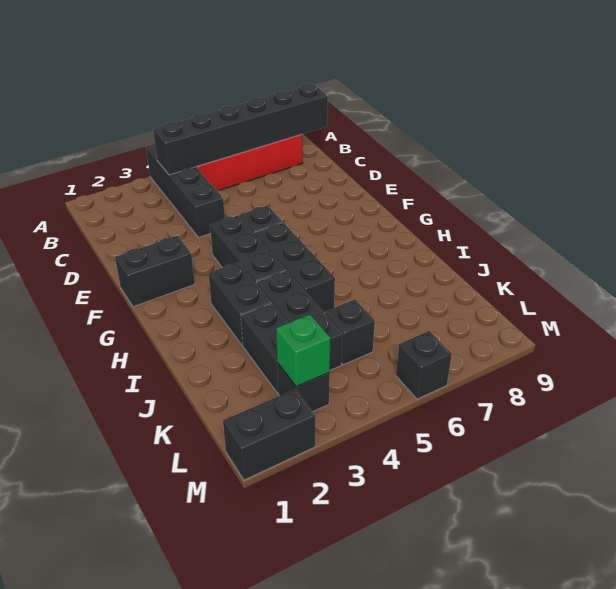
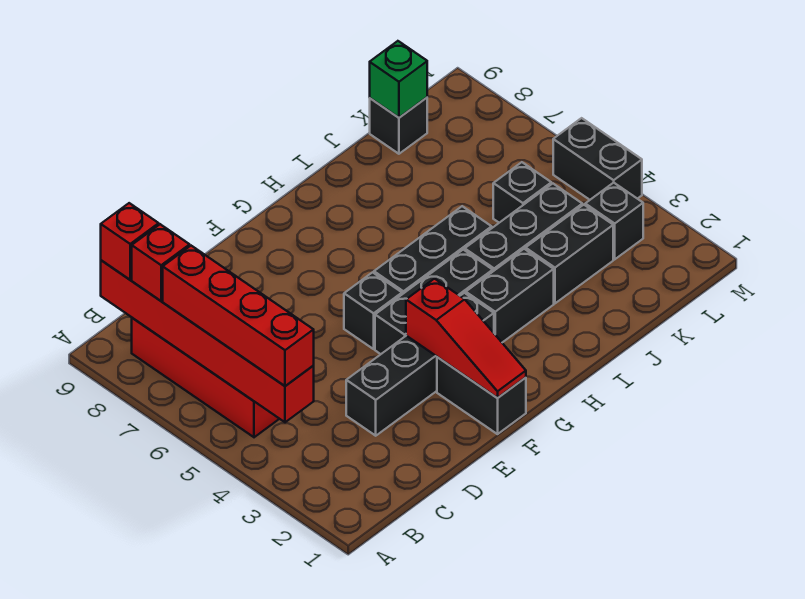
black 1x4 brick [146,145,225,237] -> black 1x4 brick moved to [346,293,494,436]
black 1x6 brick [153,83,328,175] -> red 1x6 brick [101,260,314,422]
none -> red 1x4 brick [163,246,314,386]
none -> red 1x1 brick [132,224,190,301]
none -> red 1x1 brick [101,203,159,280]
none -> red 1x3 slope [406,279,526,398]
green 1x1 brick [276,314,331,387] -> green 1x1 brick moved to [370,41,427,118]
black 1x2 brick [223,389,315,480] -> black 1x2 brick moved to [553,118,642,200]
black 1x1 brick [396,331,452,399] -> black 1x1 brick moved to [370,98,427,154]

